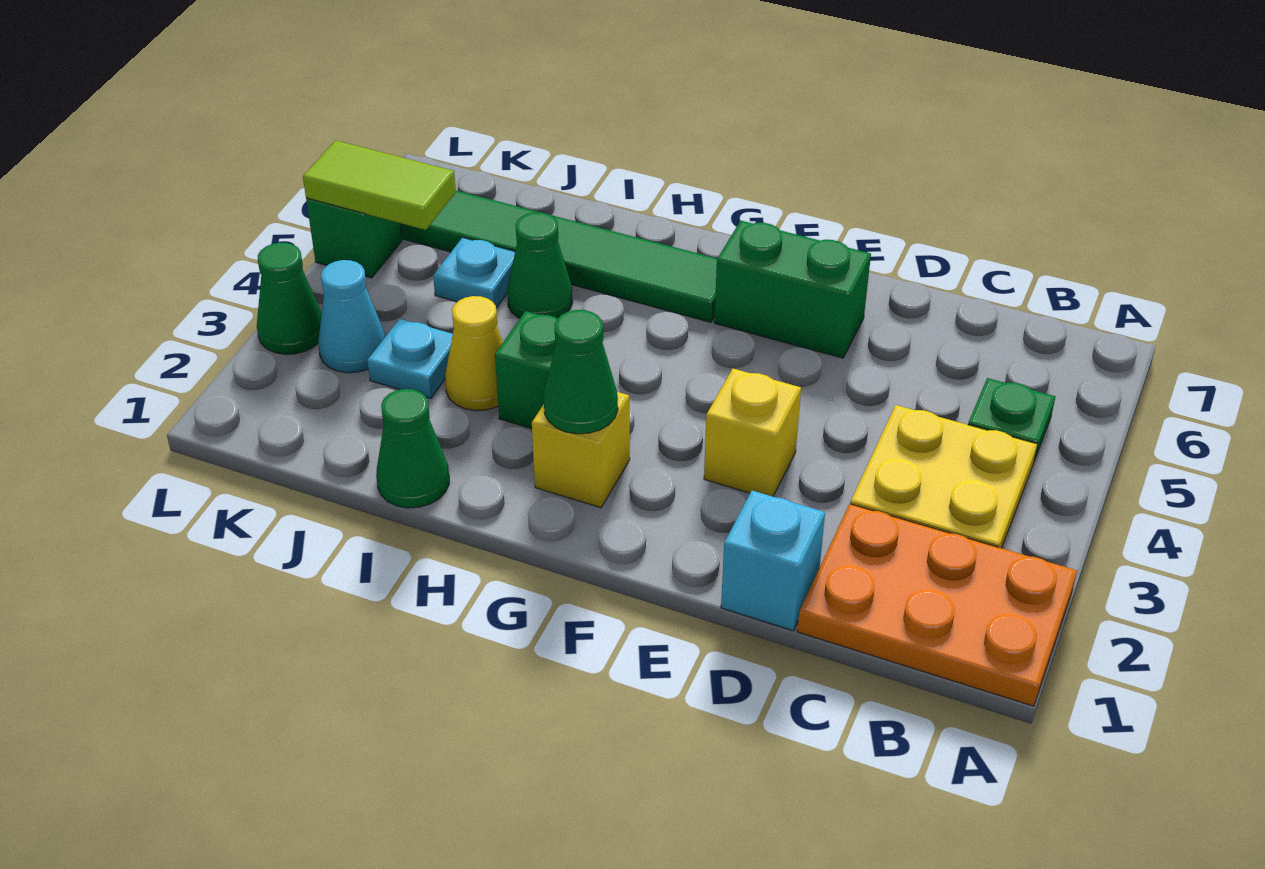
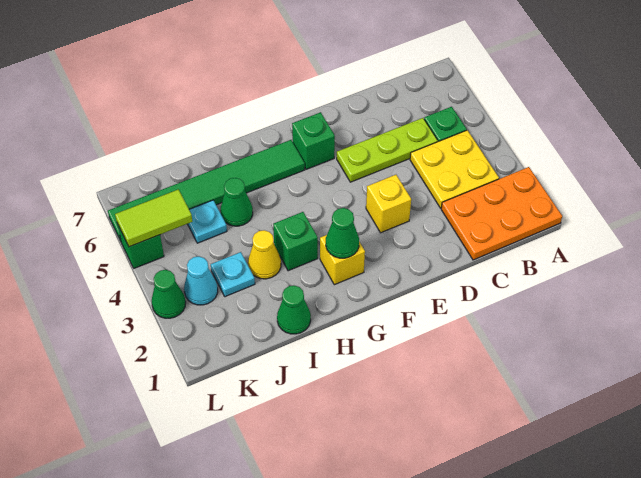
none -> lime 1x3 plate [337,118,438,182]
cyan 1x1 brick [721,491,825,631] -> none
green 1x2 brick [714,221,871,358] -> green 1x1 brick [292,112,335,169]

